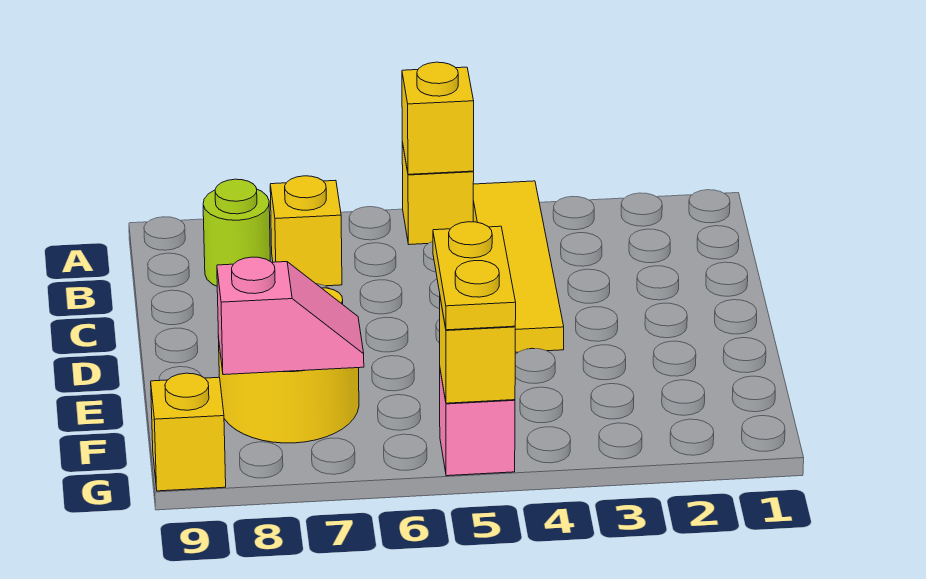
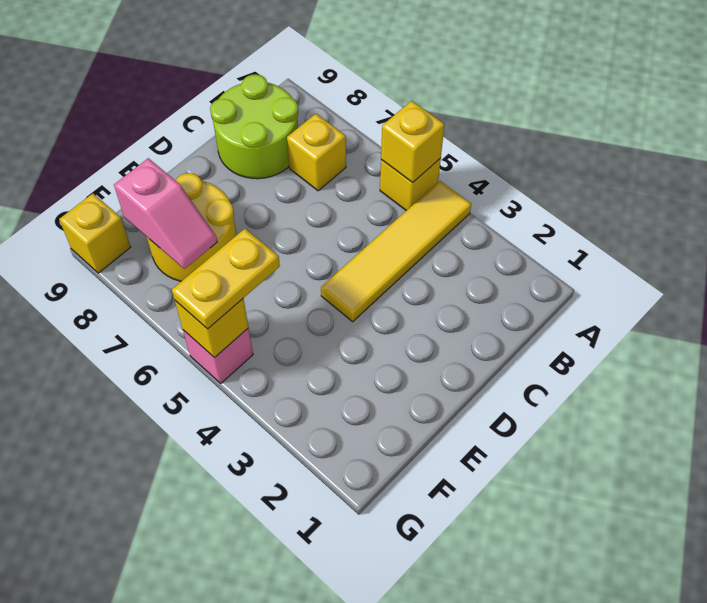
lime 1x1 round brick [203,179,270,286] -> lime 2x2 round brick [210,74,298,179]

